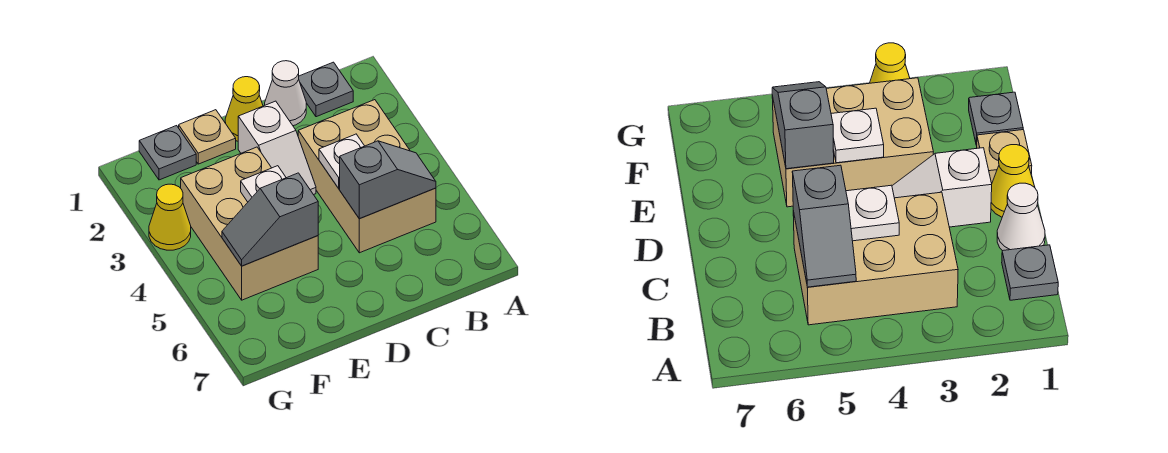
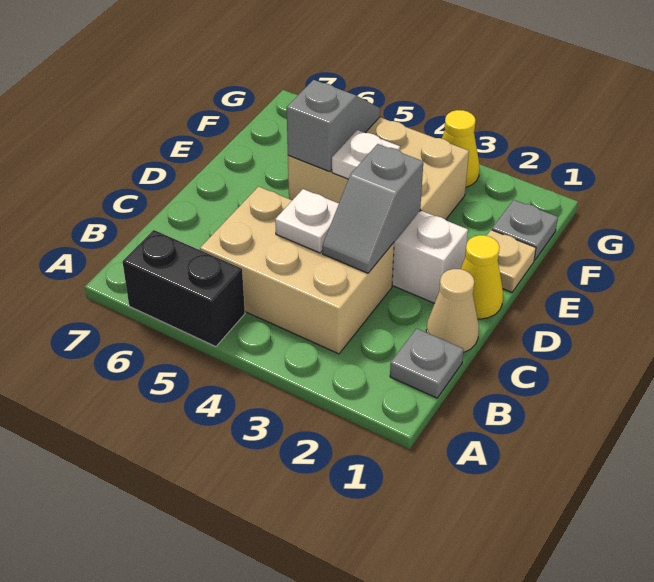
none -> black 1x2 brick [122,230,245,347]
grey 1x2 slope [340,141,436,219] -> grey 1x2 slope moved to [322,144,423,273]
white 1x1 cone [265,61,306,126] -> tan 1x1 cone [426,269,479,353]

